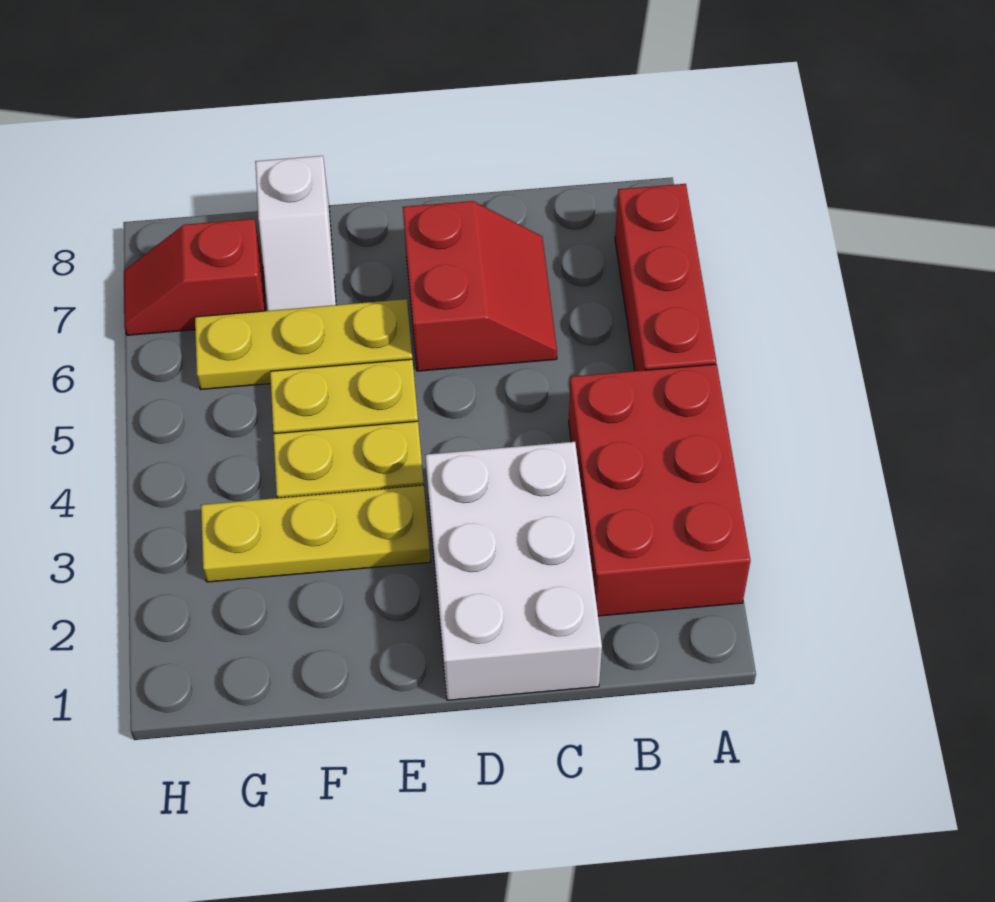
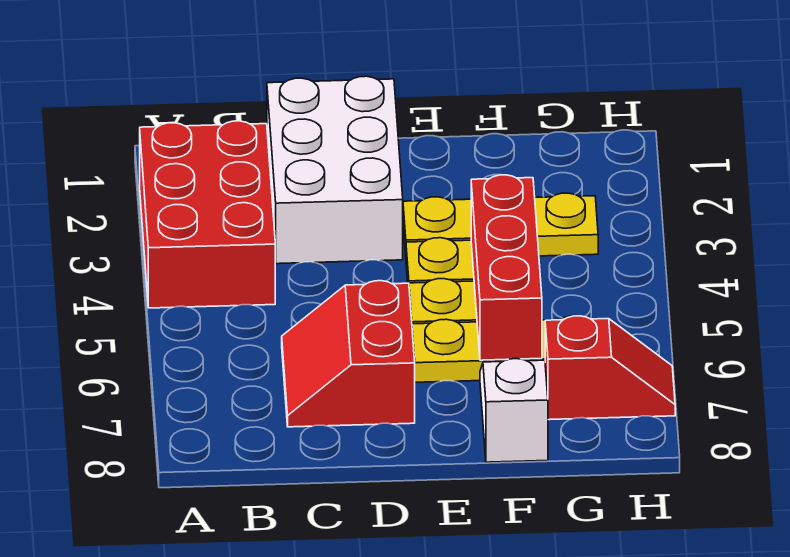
red 1x3 brick [615,184,716,371] -> red 1x3 brick moved to [471,175,542,360]

